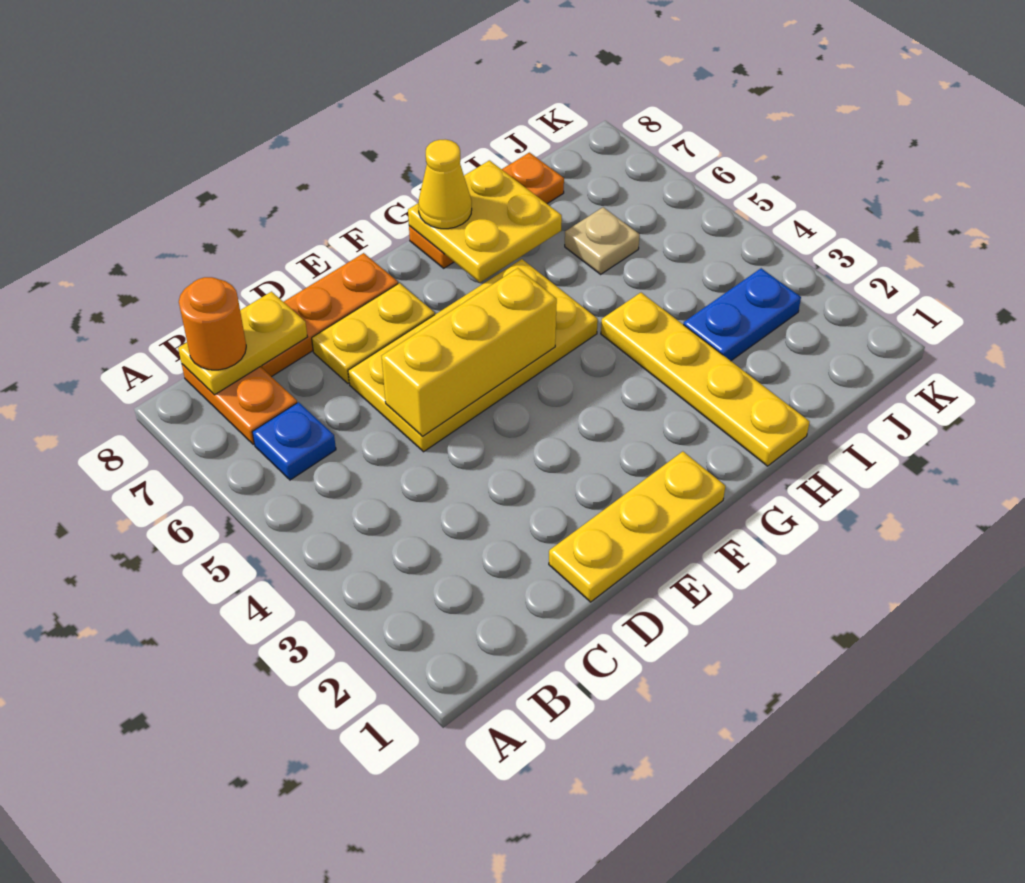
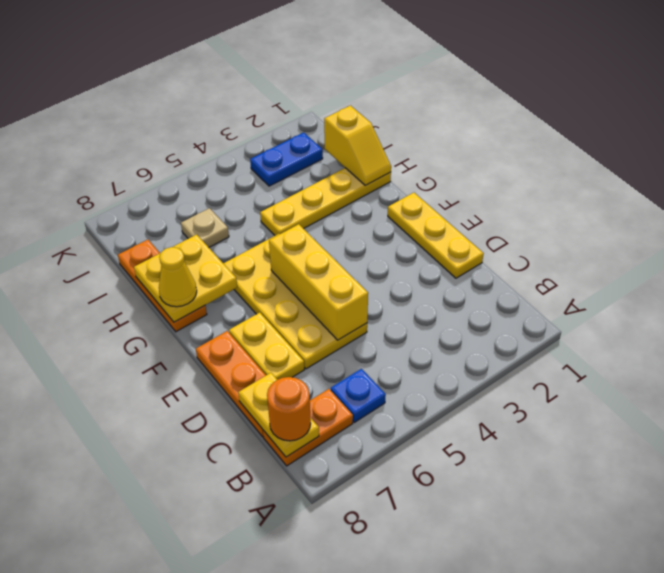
none -> yellow 1x2 slope [324,105,391,185]
blue 1x2 plate [683,268,801,361] -> blue 1x2 plate turned to [250,132,323,186]

